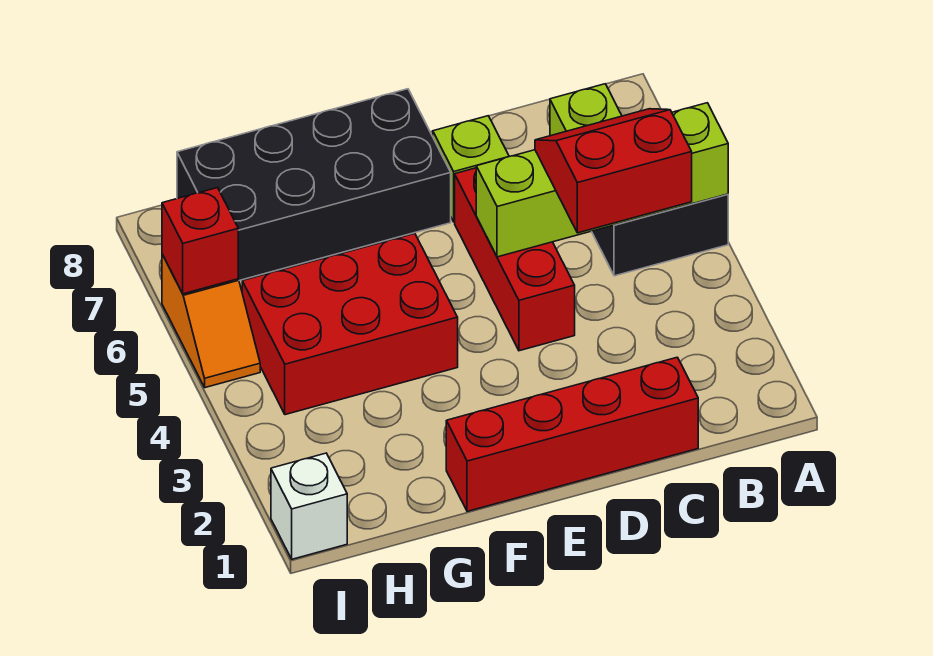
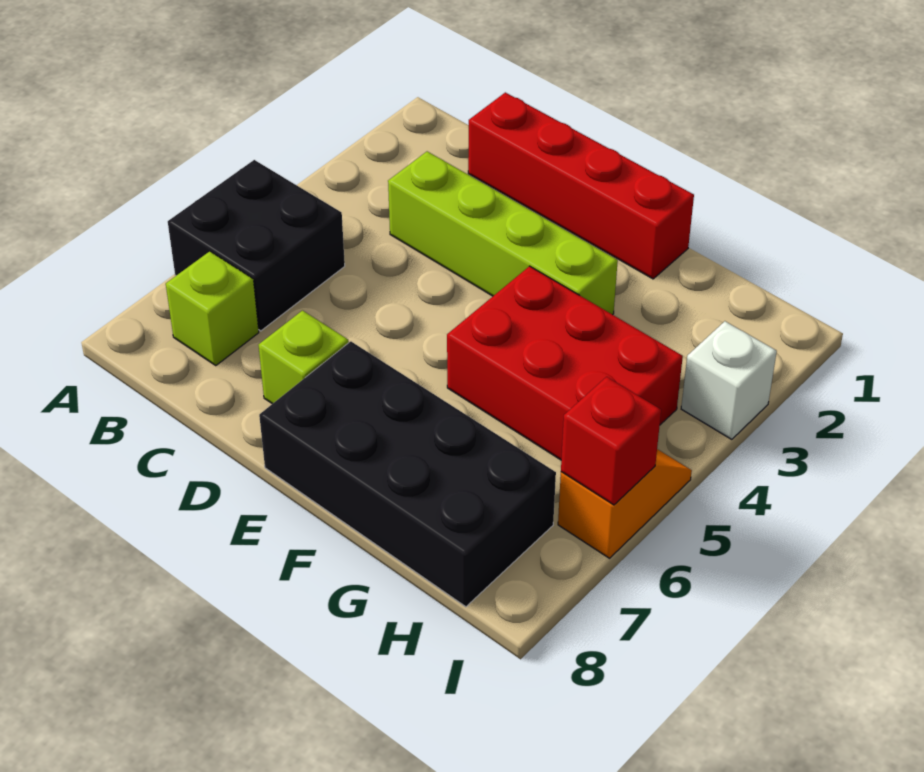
lime 1x4 brick [476,103,728,257] -> lime 1x4 brick moved to [388,151,618,315]
red 2x2 slope [535,109,692,233] -> none
red 1x3 brick [455,168,575,351] -> none
white 1x1 brick [271,453,347,559] -> white 1x1 brick moved to [681,321,777,439]

